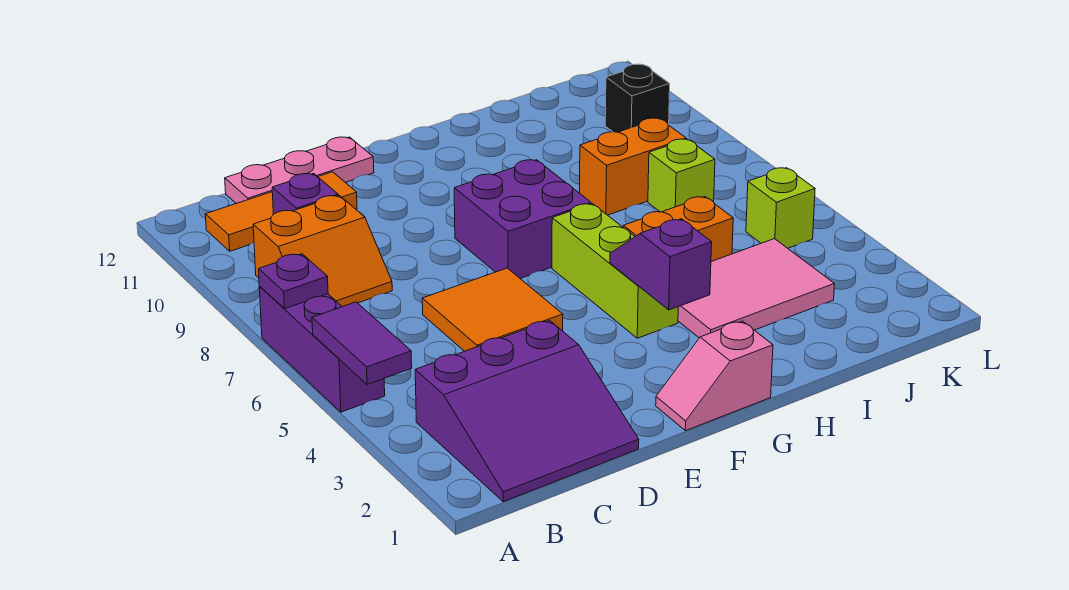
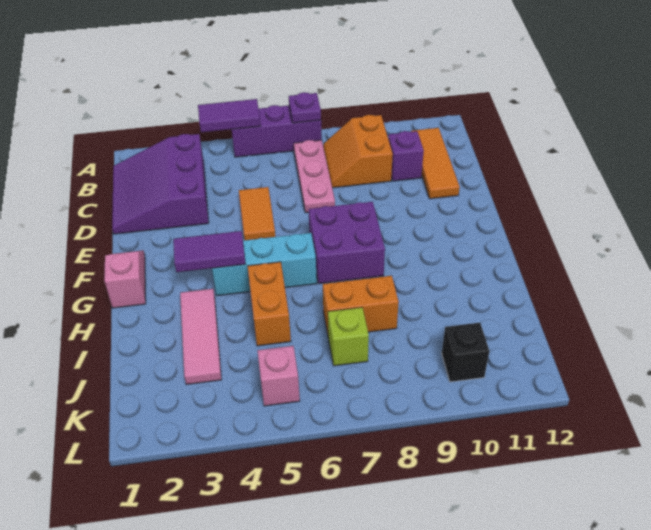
pink 1x3 plate [225,137,374,204] -> pink 1x3 plate moved to [294,140,335,213]
orange 2x2 tile [422,268,563,351] -> orange 1x2 tile [239,187,275,240]
purple 1x2 slope [610,219,712,310] -> purple 1x2 tile [173,231,245,272]
lime 1x3 brick [552,204,678,338] -> cyan 1x3 brick [212,233,317,296]
pink 2x3 tile [678,239,834,338] -> pink 1x3 tile [180,289,222,385]
orange 1x2 brick [580,118,686,215] -> orange 1x2 brick turned to [323,276,399,334]
lime 1x1 brick [746,168,815,248] -> pink 1x1 brick [257,346,300,406]

